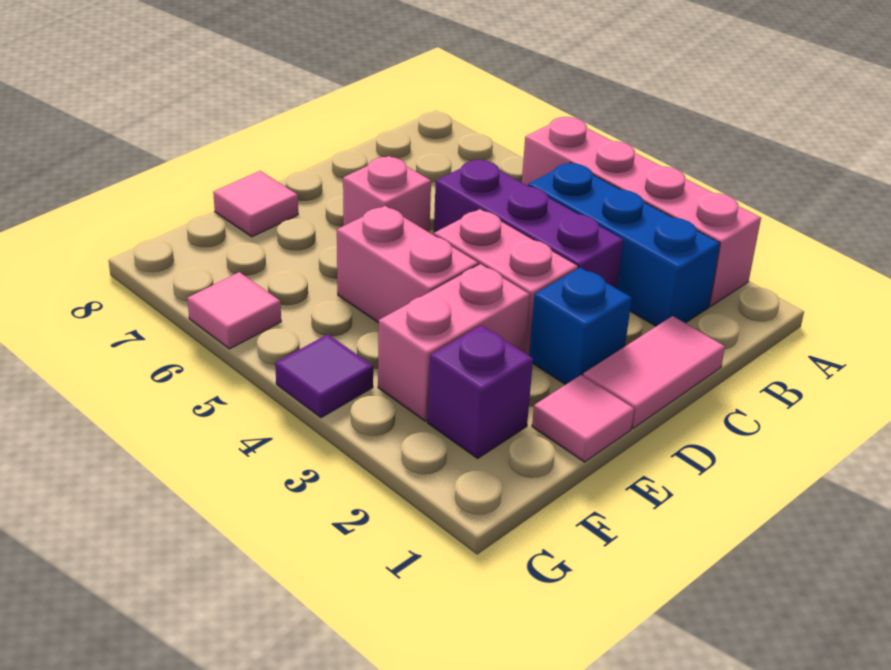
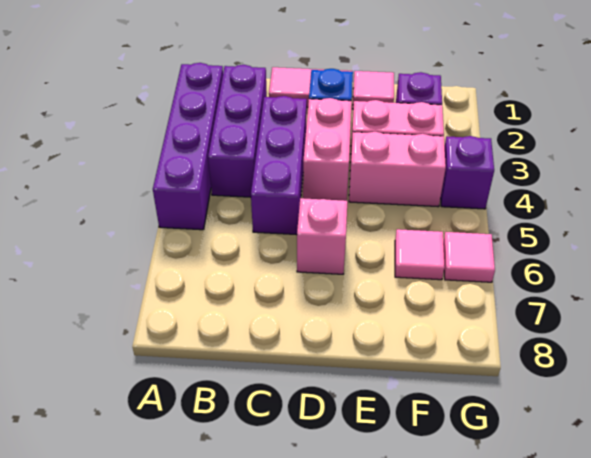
pink 1x4 brick [522,117,761,306] -> purple 1x4 brick [153,63,223,230]
blue 1x3 brick [528,162,720,326] -> purple 1x3 brick [208,65,267,197]
pink 1x2 brick [337,206,478,323] -> pink 1x2 brick turned to [349,132,446,207]
pink 1x1 tile [213,171,298,237] -> pink 1x1 tile moved to [395,229,445,280]
purple 1x1 tile [275,334,373,418] -> purple 1x1 brick [441,136,494,209]

